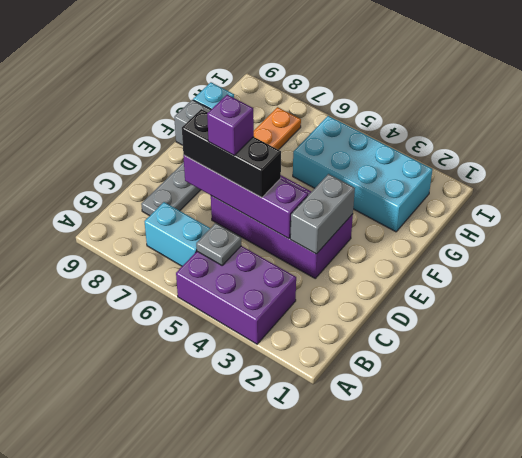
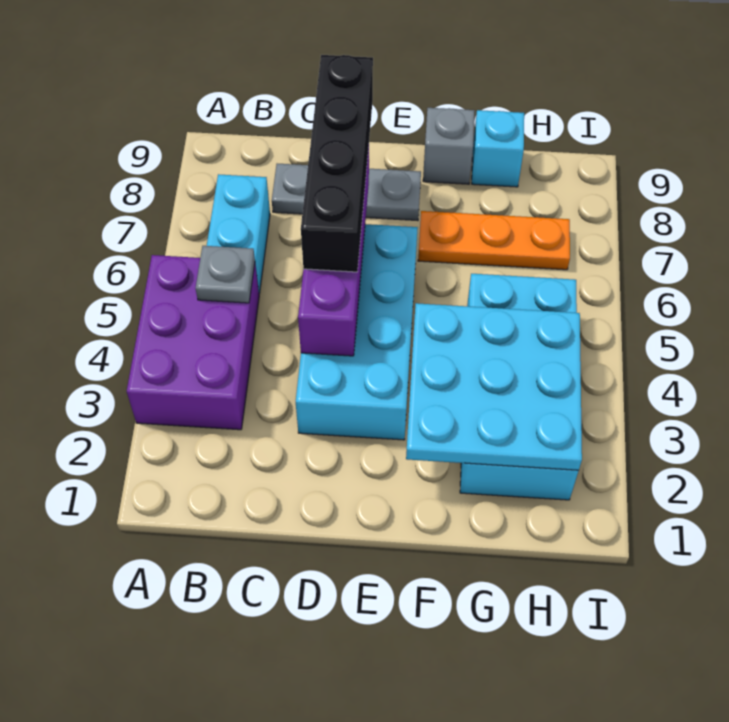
purple 2x4 brick [211,175,353,278] -> cyan 2x4 brick [296,224,418,440]
grey 1x2 brick [290,174,355,254] -> none
black 1x3 brick [182,109,281,198] -> black 1x4 brick [301,55,373,272]
purple 1x1 brick [207,95,254,156] -> none
none -> cyan 3x3 plate [406,303,582,470]

